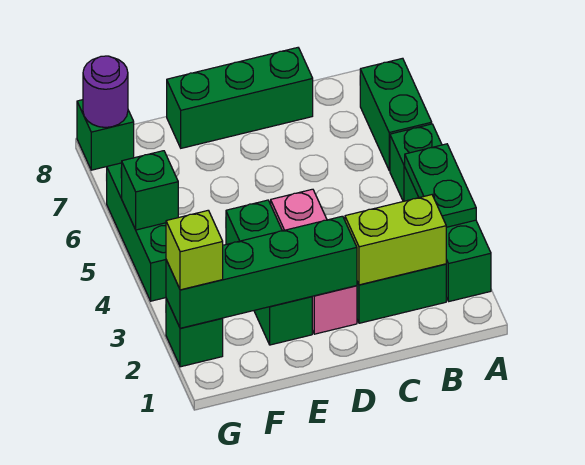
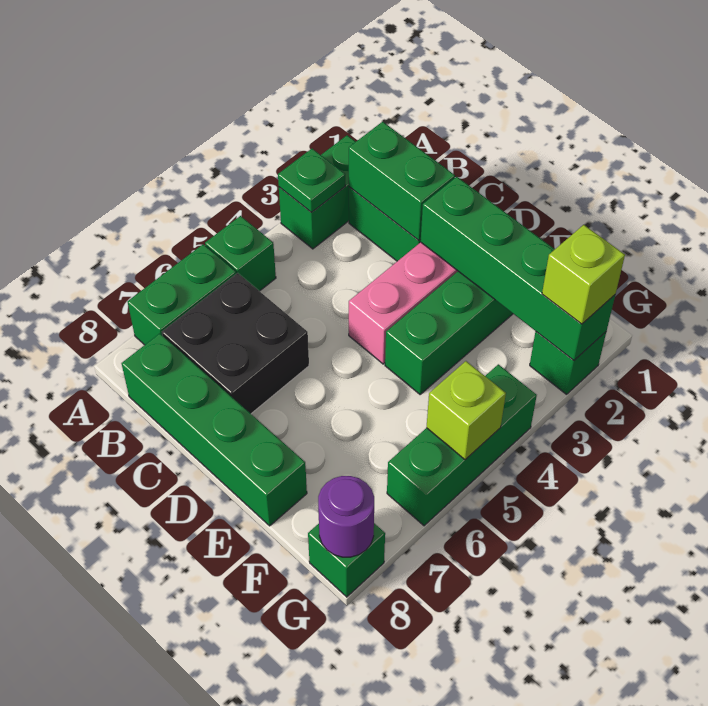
green 1x2 plate [405,144,476,227] -> green 1x1 plate [278,149,345,213]
lime 1x2 brick [345,195,446,285] -> green 1x2 brick [349,122,455,240]
none -> black 2x2 brick [162,273,309,414]
green 1x3 brick [167,48,313,148] -> green 1x4 brick [122,334,307,526]
green 1x1 brick [121,151,178,230] -> lime 1x1 brick [426,361,506,460]

